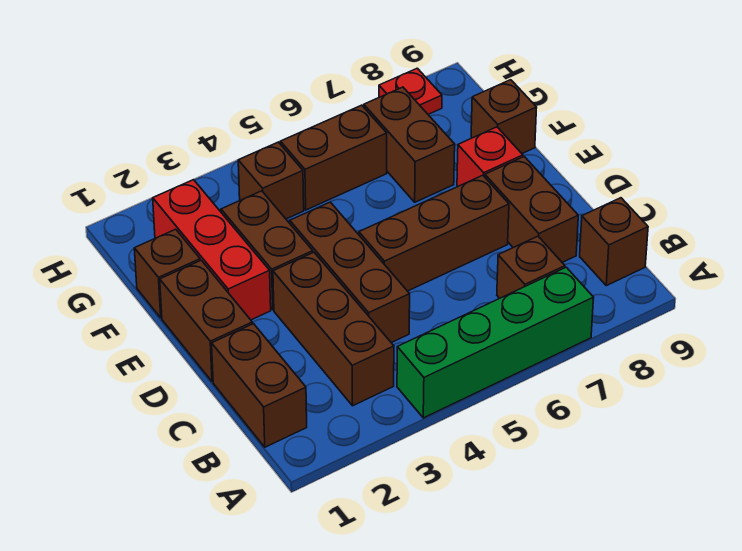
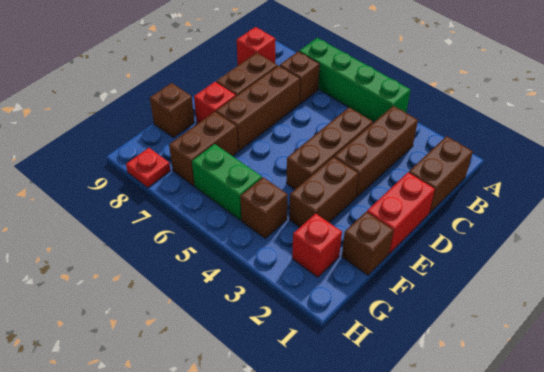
brown 1x1 brick [580,198,648,286] -> red 1x1 brick [237,27,275,65]
brown 1x2 brick [160,260,252,382] -> red 1x2 brick [367,172,435,254]
brown 1x3 brick [359,175,509,291] -> brown 1x3 brick turned to [216,66,300,151]
red 1x3 brick [153,180,271,320] -> red 1x1 brick [292,213,342,277]
brown 1x2 brick [281,105,387,210] -> green 1x2 brick [192,144,262,220]

